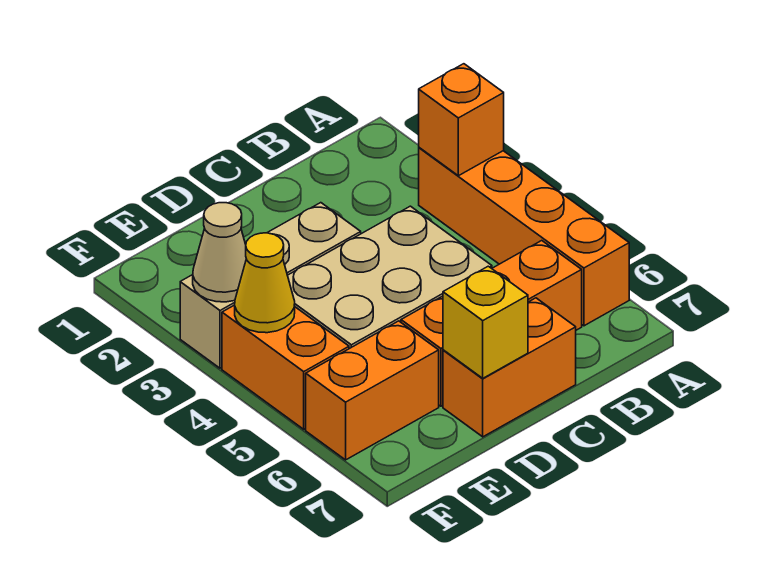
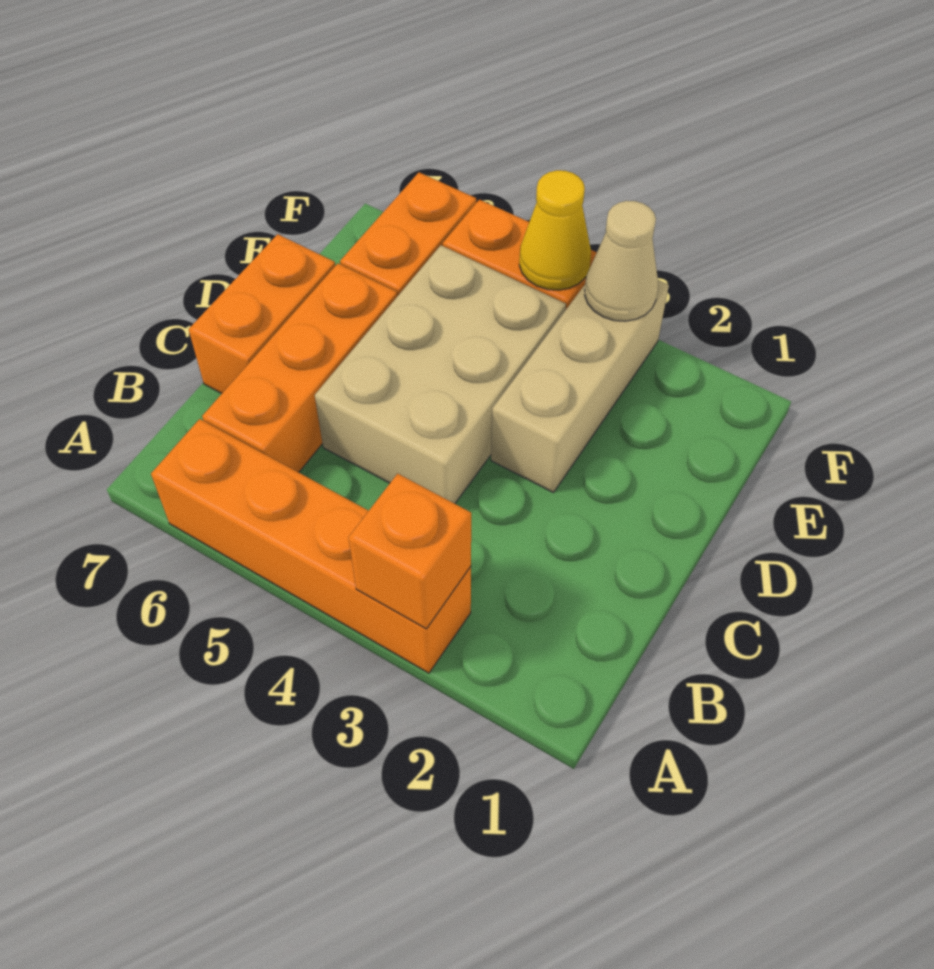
yellow 1x1 brick [443,266,528,378] -> none

